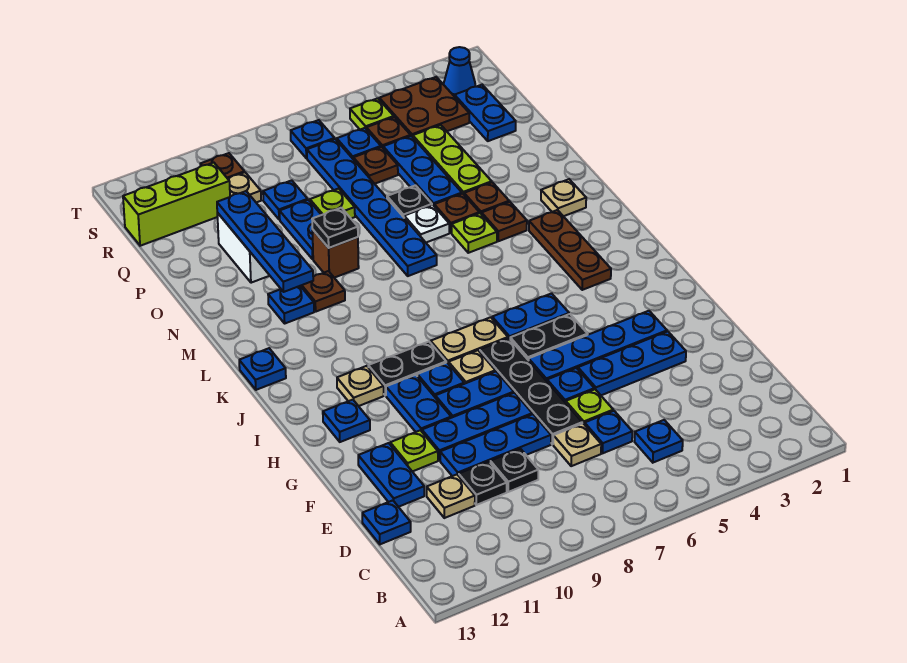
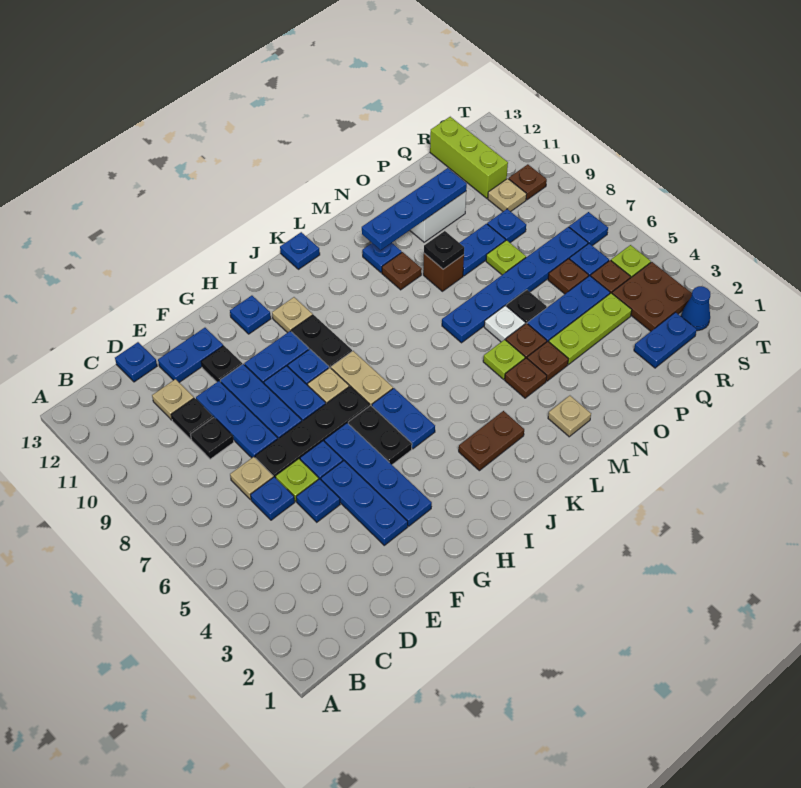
blue 1x1 plate [634,420,683,463] -> blue 1x1 plate moved to [296,479,340,522]
lime 1x1 plate [390,430,438,472] -> black 1x1 plate [201,346,242,382]
brown 1x3 plate [529,210,611,290] -> brown 1x2 plate [459,411,524,471]

